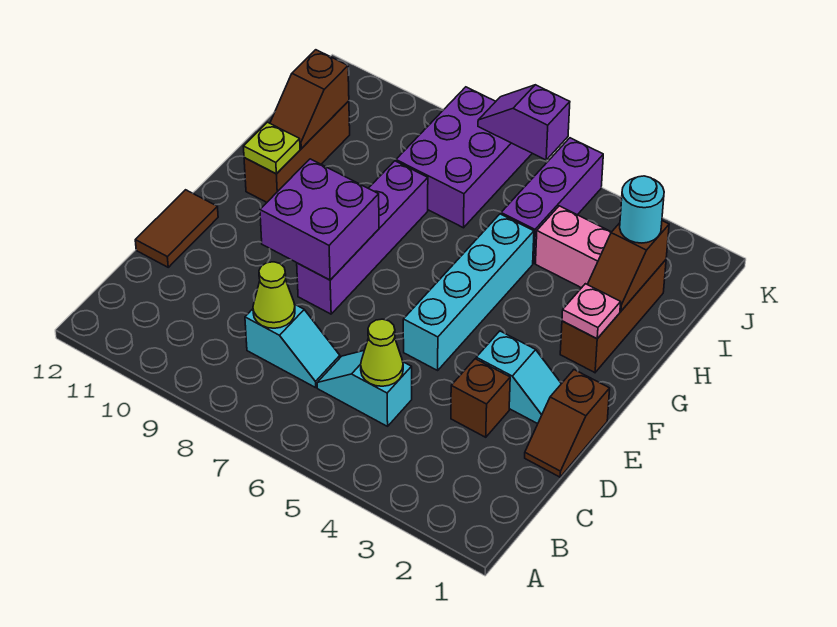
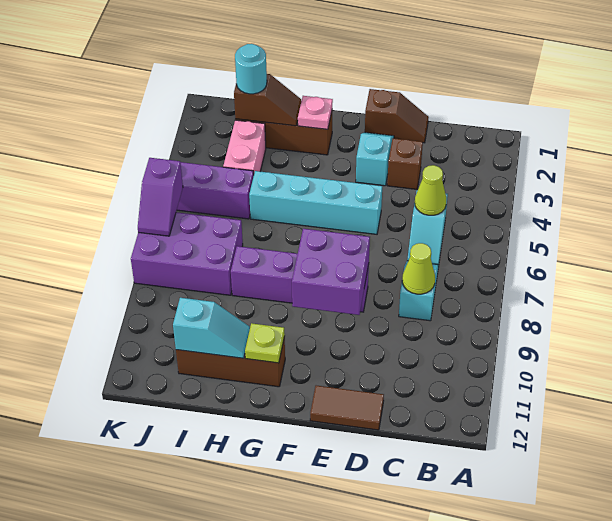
brown 1x2 slope [270,50,349,149] -> cyan 1x2 slope [173,298,250,358]

